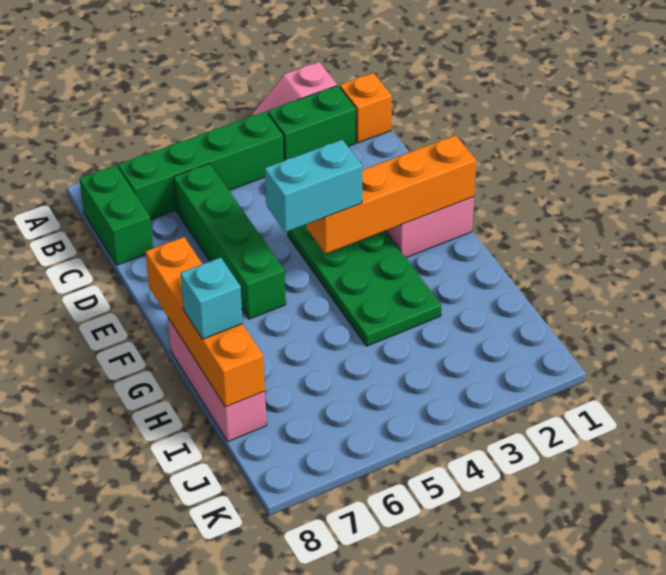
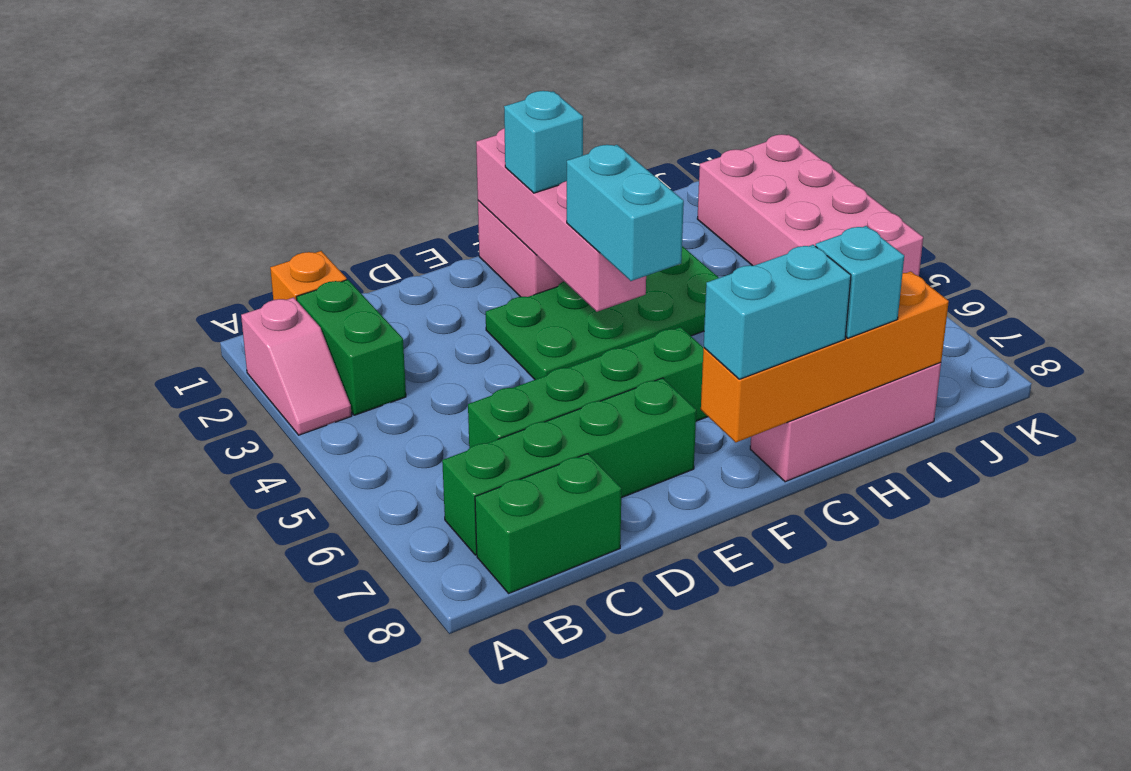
green 1x4 brick [118,111,284,220] -> green 1x4 brick turned to [442,378,696,555]
orange 1x4 brick [306,135,476,254] -> pink 1x4 brick [476,128,646,312]
none -> cyan 1x1 brick [504,91,583,193]
none -> cyan 1x2 brick [704,245,851,379]
none -> pink 2x4 brick [697,134,923,276]

